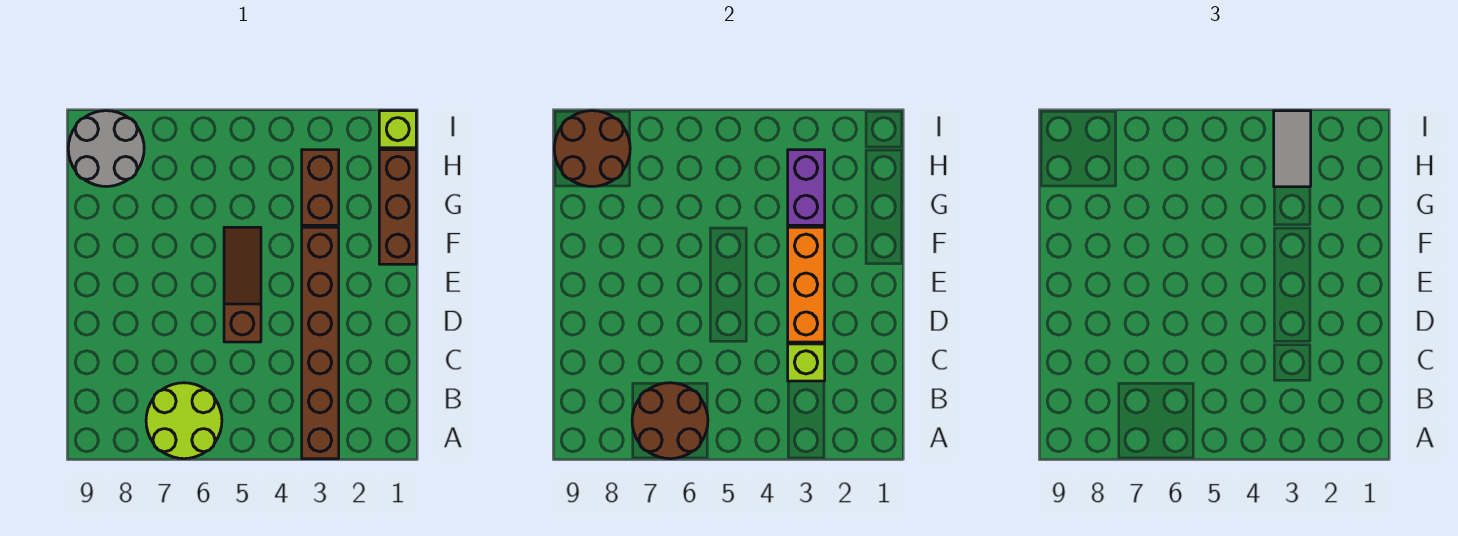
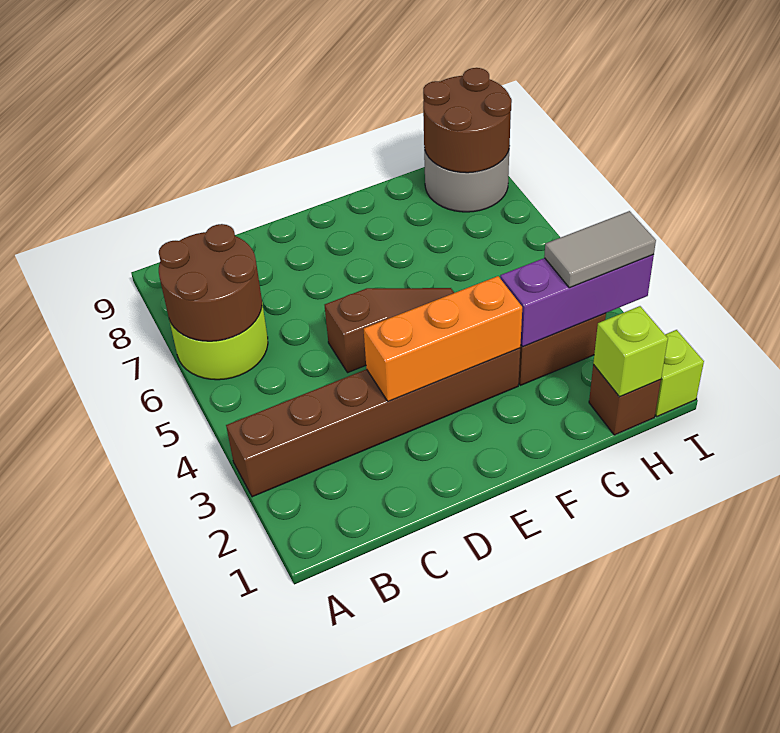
lime 1x1 brick [788,344,825,381] -> lime 1x1 brick moved to [593,306,668,397]
brown 1x3 brick [379,150,416,264] -> brown 1x1 brick [589,365,661,435]
purple 1x2 brick [788,150,825,225] -> purple 1x3 brick [500,255,654,347]

